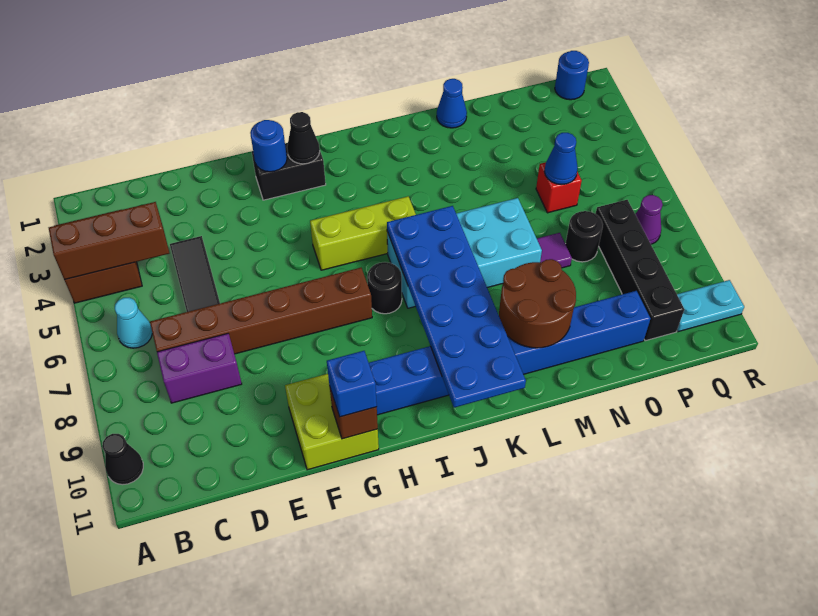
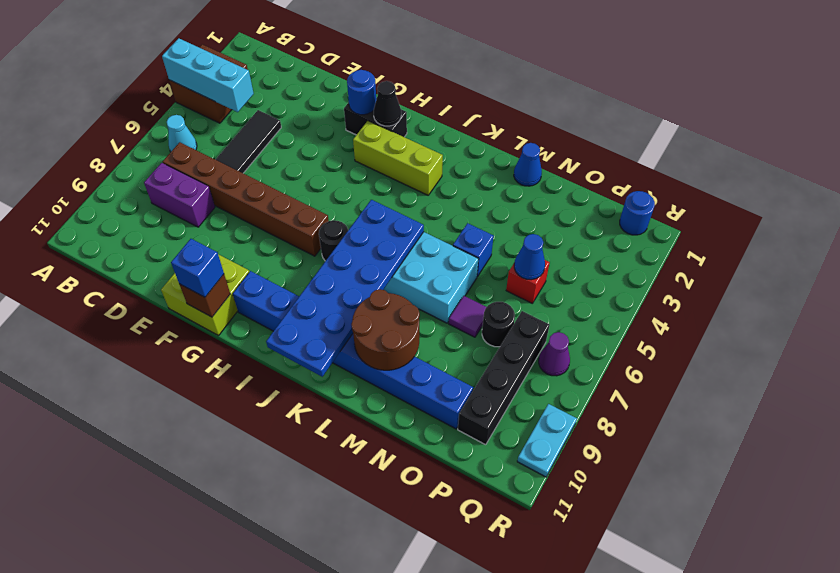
brown 1x3 brick [49,202,169,280] -> cyan 1x3 brick [162,38,254,112]
black 1x1 cone [102,434,143,485] -> none
lime 1x3 brick [310,196,416,270] -> lime 1x3 brick moved to [353,121,443,195]
none -> blue 1x1 brick [453,223,493,277]
cyan 1x2 plate [677,280,744,332] -> cyan 1x2 plate turned to [517,404,577,477]

